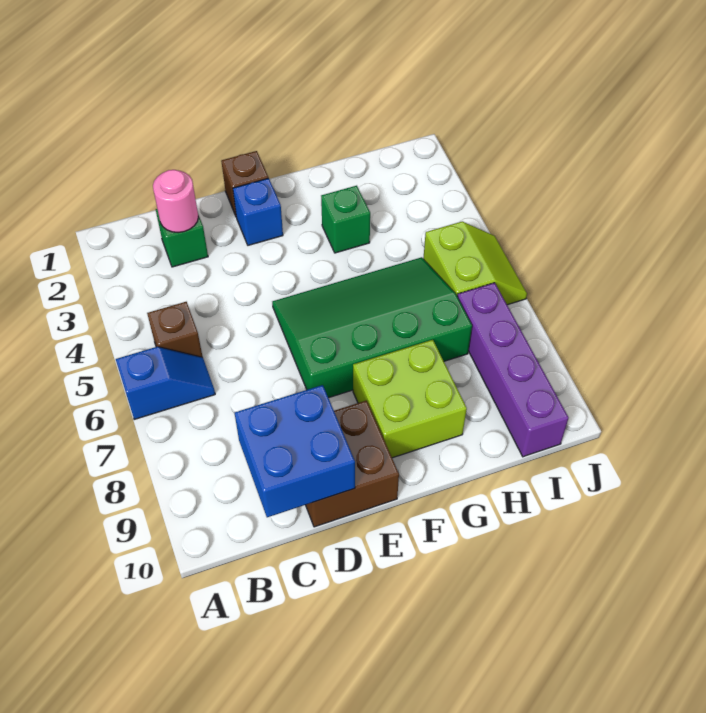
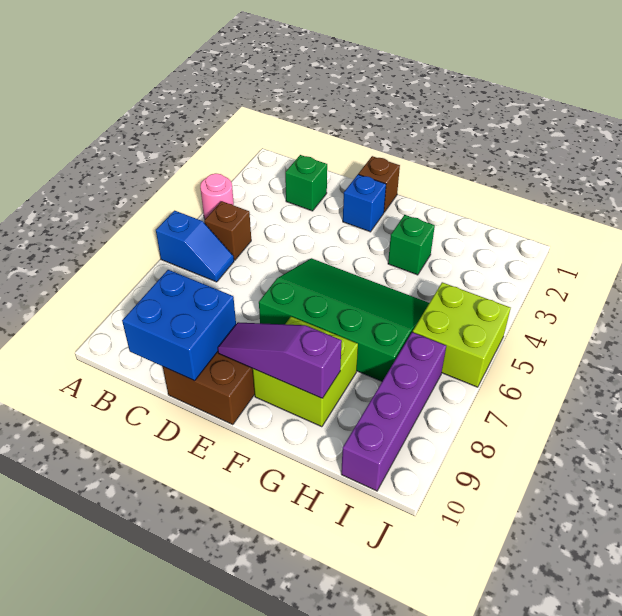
pink 1x1 round brick [153,170,198,233] -> pink 1x1 round brick moved to [200,174,234,219]
none -> purple 1x3 slope [218,322,342,398]
lime 2x2 slope [423,222,527,305] -> lime 2x2 brick [413,282,511,387]

